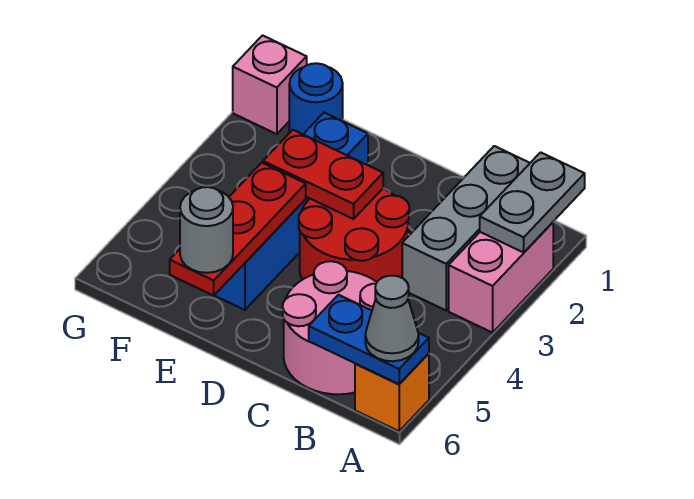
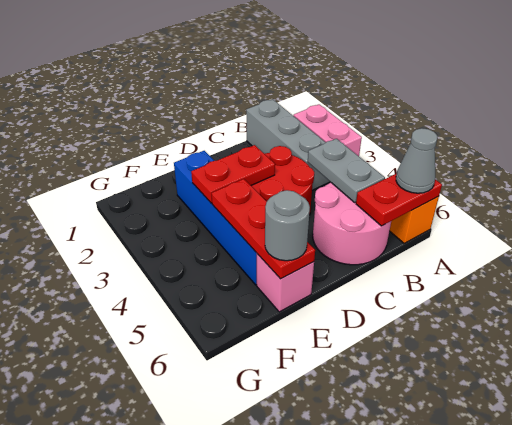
grey 1x2 plate [480,152,585,252] -> grey 1x2 plate moved to [308,139,385,202]
blue 1x2 plate [309,295,429,384] -> red 1x2 plate [356,173,442,226]
blue 1x1 round brick [289,63,343,134] -> none
pink 1x1 brick [233,35,307,134] -> pink 1x1 brick moved to [257,254,314,312]

